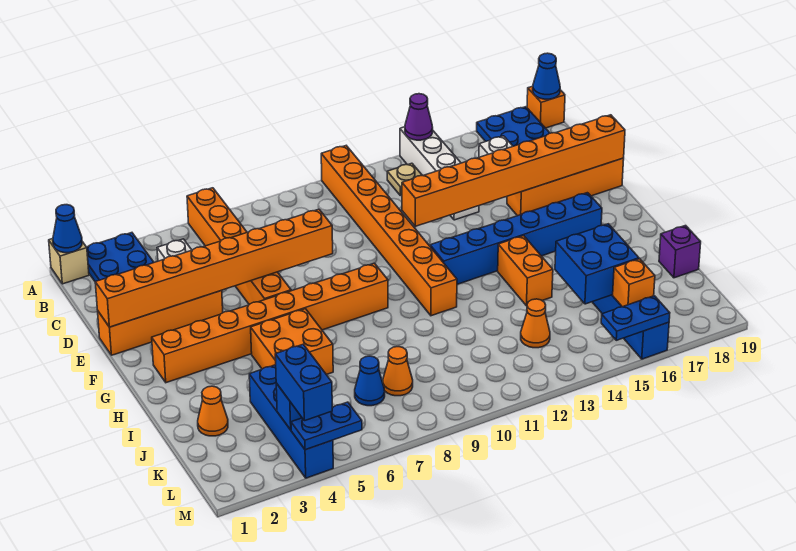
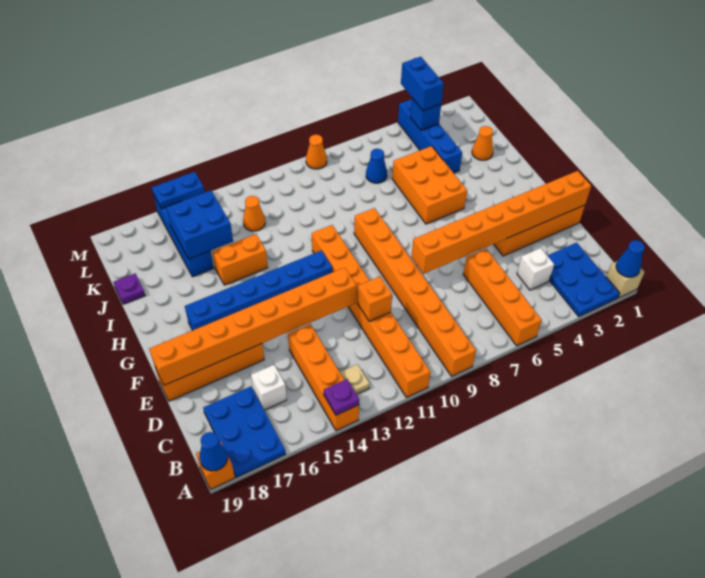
orange 1x6 brick [187,188,291,304] -> orange 1x4 brick [463,249,542,346]
white 1x4 brick [400,127,479,220] -> orange 1x4 brick [288,324,359,431]
purple 1x1 cone [405,94,433,140] -> purple 1x1 plate [324,379,359,415]
orange 1x8 brick [152,263,388,383] -> orange 1x8 brick turned to [354,208,476,376]
orange 2x2 brick [251,309,333,375] -> orange 2x3 brick [392,146,467,224]
orange 1x2 brick [498,236,553,306] -> orange 1x2 brick turned to [212,234,268,285]
purple 1x1 brick [659,226,701,278] -> purple 1x1 plate [113,274,145,304]
orange 1x1 cone [383,347,413,396] -> orange 1x1 cone moved to [306,135,327,169]
orange 1x1 brick [613,259,655,307] -> orange 1x1 brick moved to [358,277,392,321]
blue 1x2 plate [291,402,362,450] -> none

